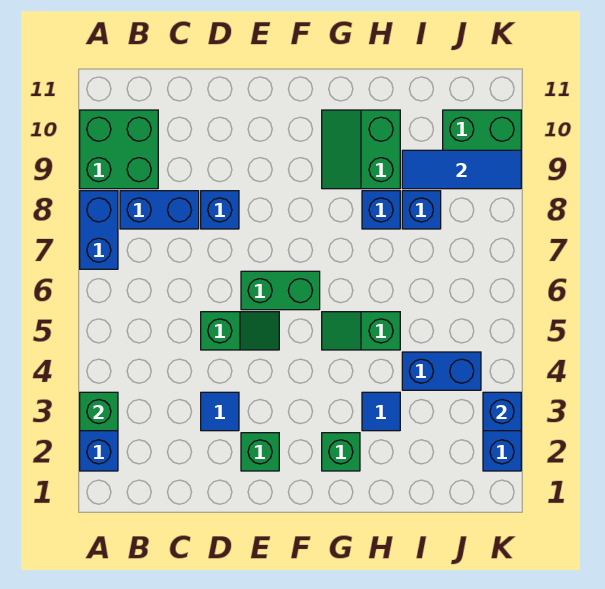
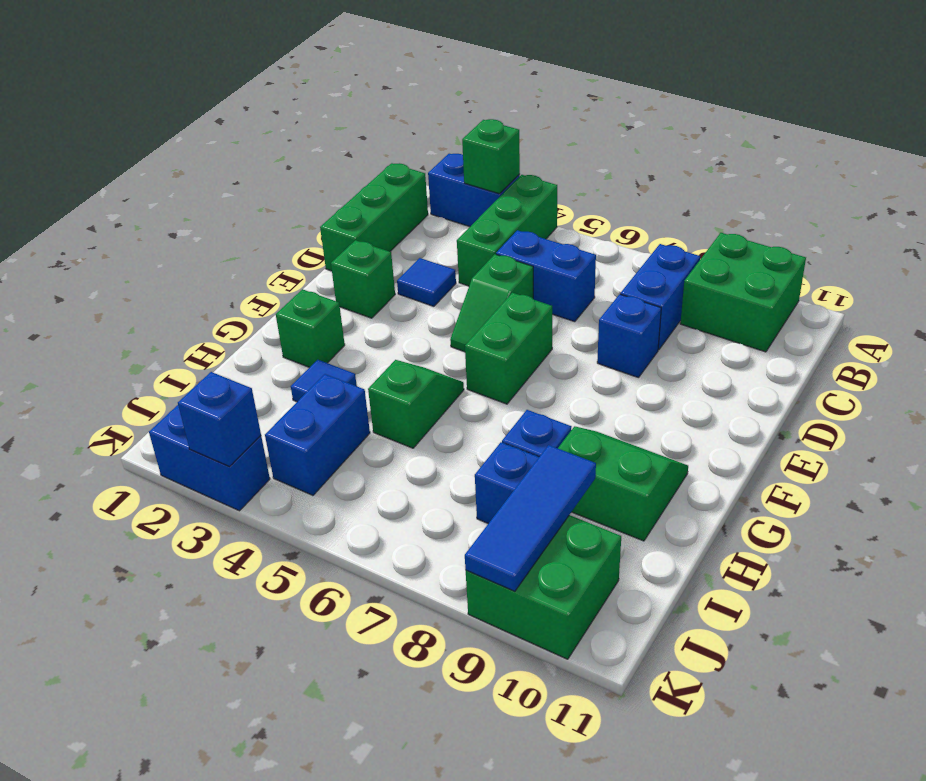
none -> green 1x3 brick [457,175,557,286]
blue 1x2 brick [80,191,118,269] -> blue 1x2 brick moved to [496,230,596,322]
none -> green 1x3 brick [320,163,428,271]

